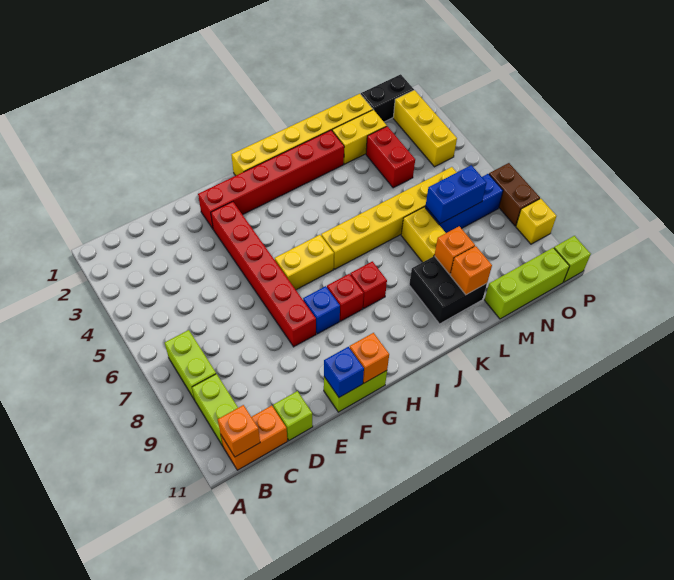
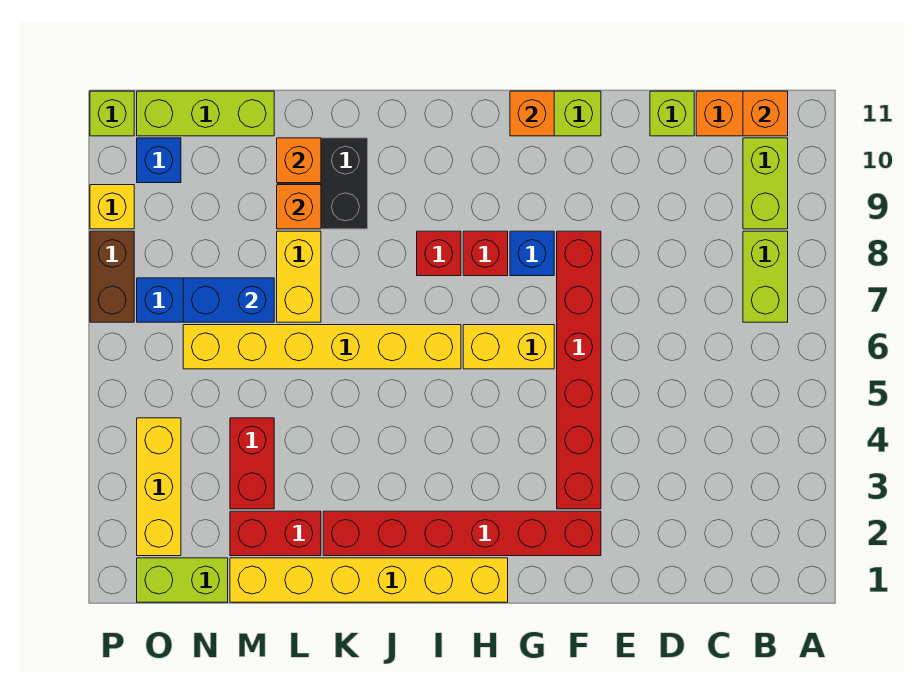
blue 1x1 brick [324,347,364,397] -> blue 1x1 brick moved to [137,138,181,183]
yellow 1x2 brick [332,110,387,164] -> red 1x2 brick [230,511,321,556]
black 1x2 brick [361,74,414,122] -> lime 1x2 brick [137,558,228,602]

